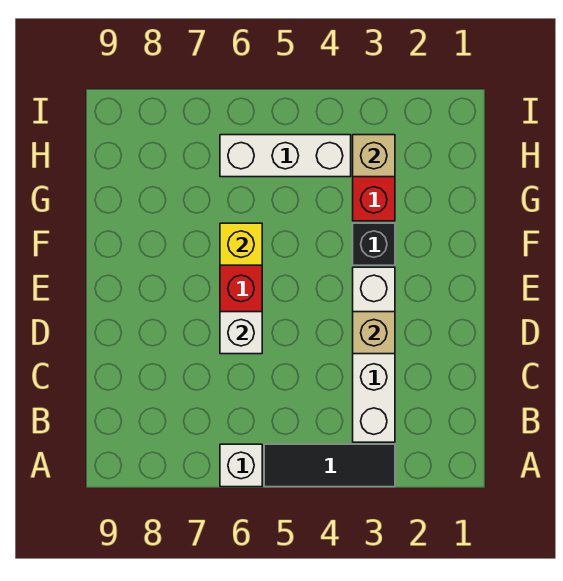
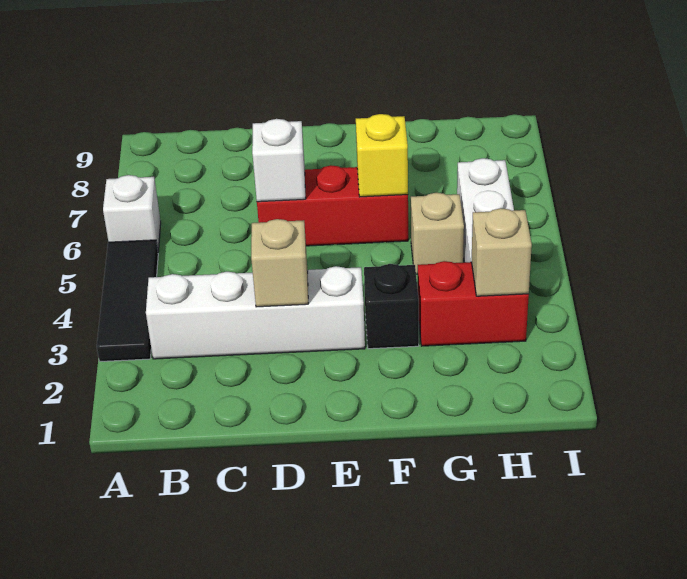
none -> tan 1x1 brick [411,193,464,274]

